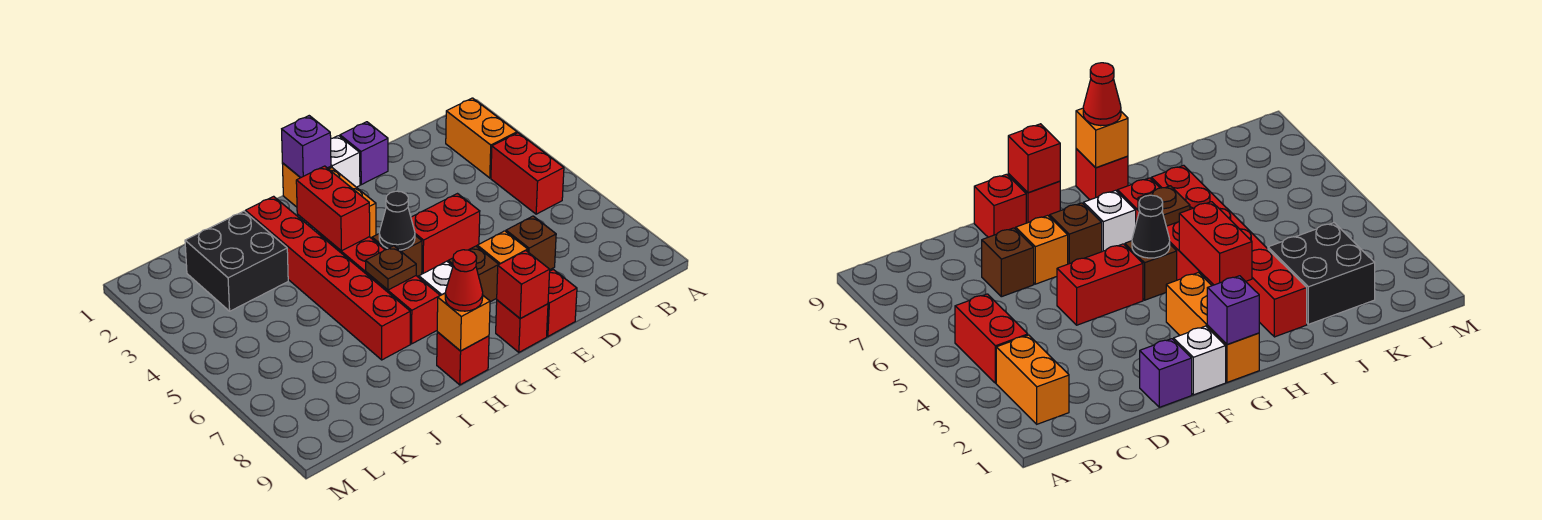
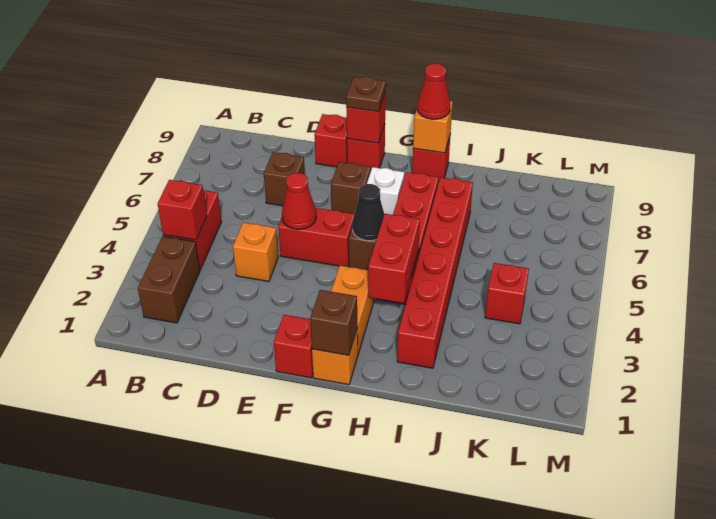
orange 1x2 brick [446,98,517,178] -> brown 1x2 brick [138,236,200,323]
none -> red 1x1 brick [158,180,207,240]
purple 1x1 brick [340,122,388,185] -> none
none -> red 1x1 cone [282,173,316,229]
orange 1x1 brick [477,231,528,264] -> orange 1x1 brick moved to [233,222,278,281]
white 1x1 brick [331,136,360,187] -> red 1x1 brick [274,315,313,378]
purple 1x1 brick [282,116,331,178] -> brown 1x1 brick [310,290,357,355]
brown 1x1 plate [366,246,416,290] -> brown 1x1 plate moved to [346,77,386,112]
black 2x2 brick [185,211,288,311] -> none
none -> red 1x1 brick [485,263,529,324]

